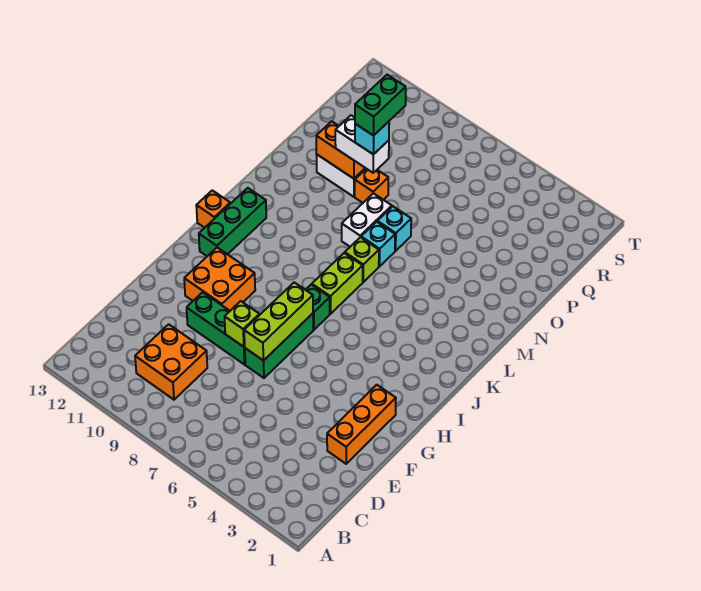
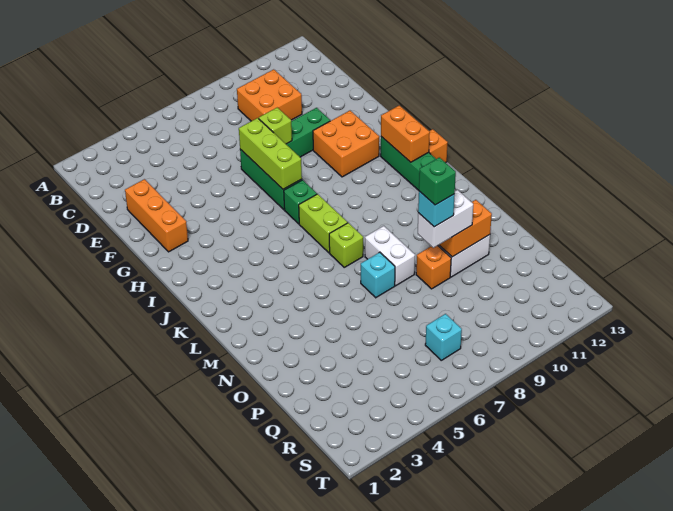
none -> orange 1x2 brick [381,105,430,162]
cyan 1x1 brick [361,222,395,266] -> cyan 1x1 brick moved to [425,314,462,360]
green 1x2 brick [355,75,406,136] -> green 1x1 brick [419,157,456,205]

